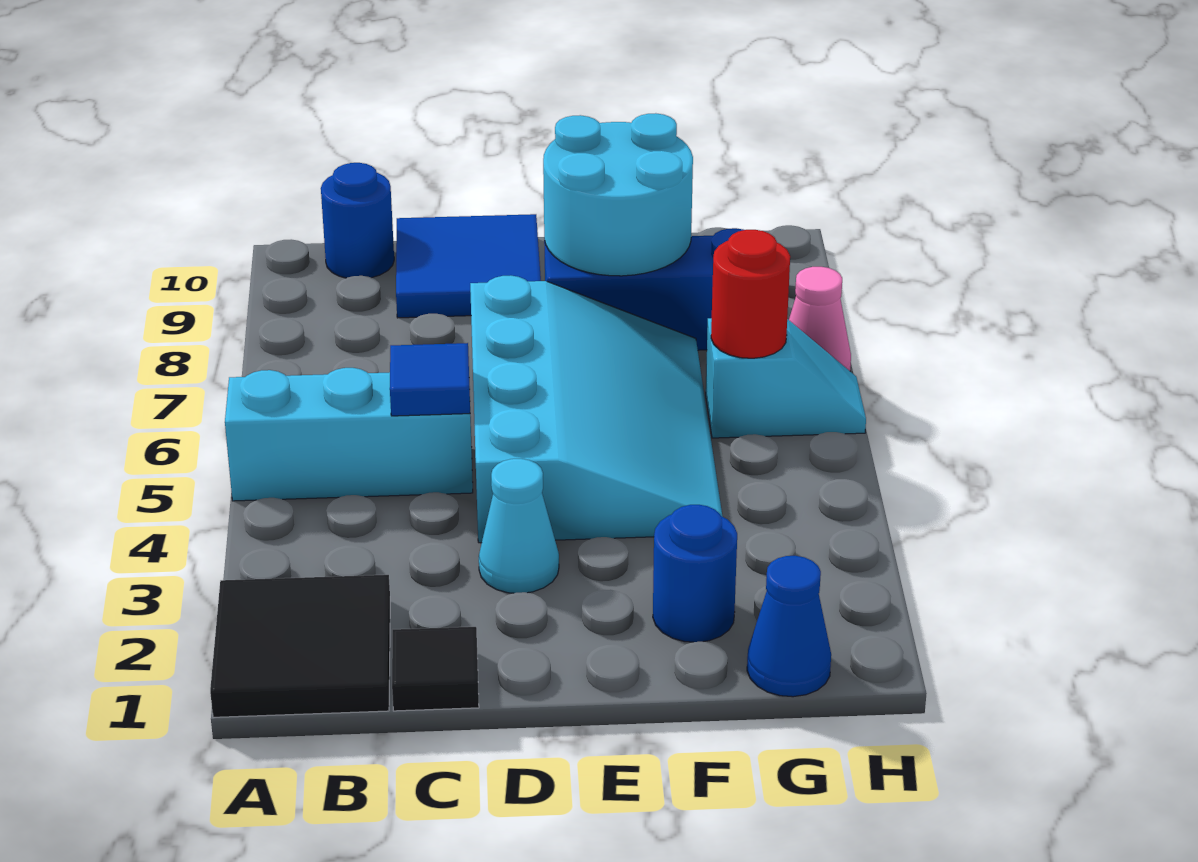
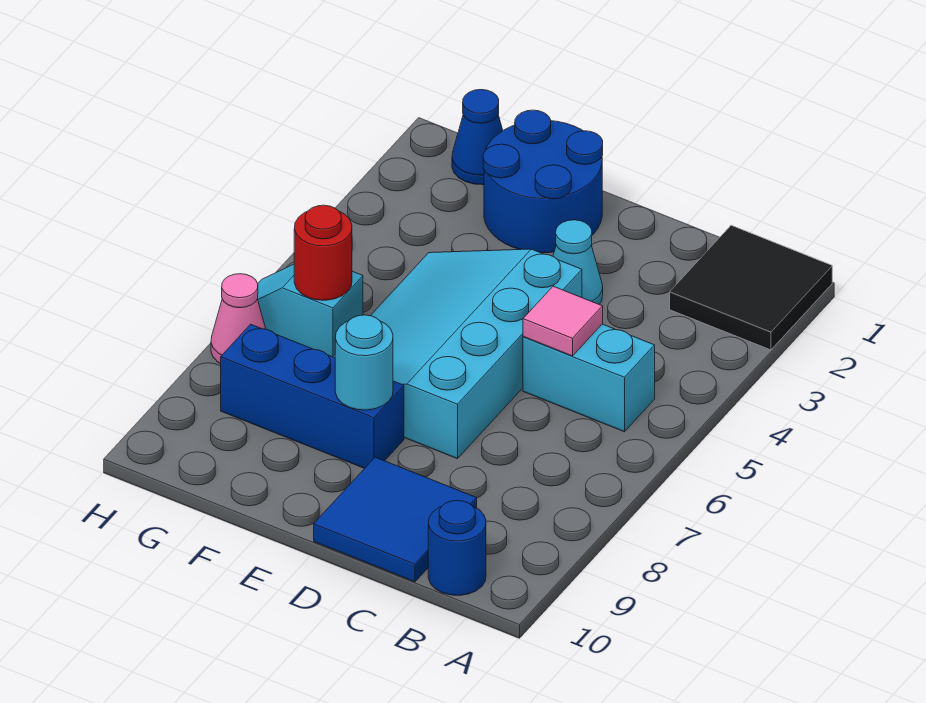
cyan 1x3 brick [225,368,473,501] -> cyan 1x2 brick [523,324,655,432]
black 1x1 tile [392,627,479,711] -> none
blue 1x1 tile [390,343,470,416] -> pink 1x1 tile [523,286,603,356]
cyan 2x2 round brick [543,113,693,276] -> cyan 1x1 round brick [335,315,393,410]
blue 1x1 round brick [653,505,737,642] -> blue 2x2 round brick [483,110,603,253]

